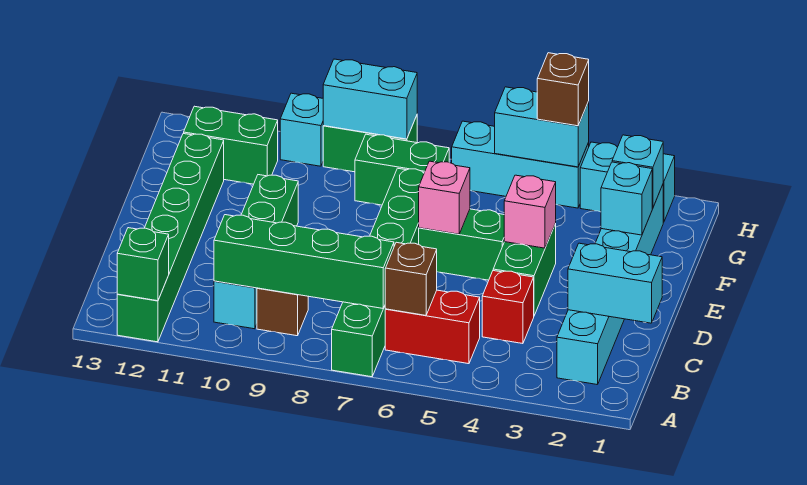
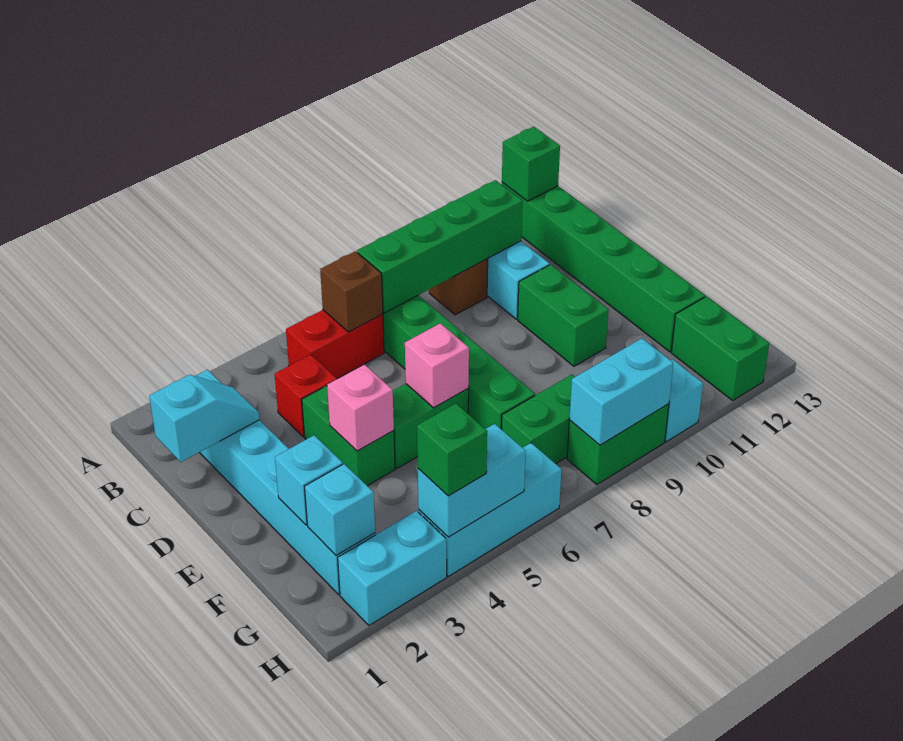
cyan 1x2 brick [568,243,662,323] -> cyan 1x2 slope [149,375,259,462]
green 1x2 brick [184,106,278,184] -> green 1x2 brick turned to [671,296,769,400]
brown 1x1 brick [537,53,589,126] -> green 1x1 brick [417,403,487,496]

